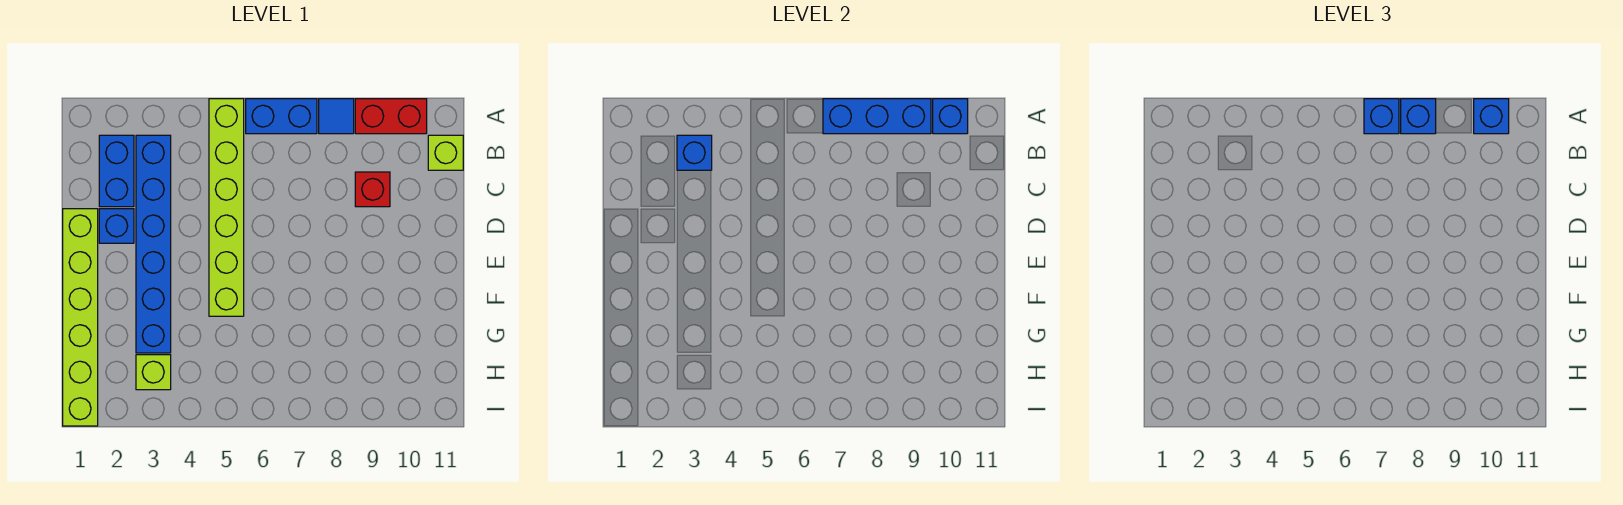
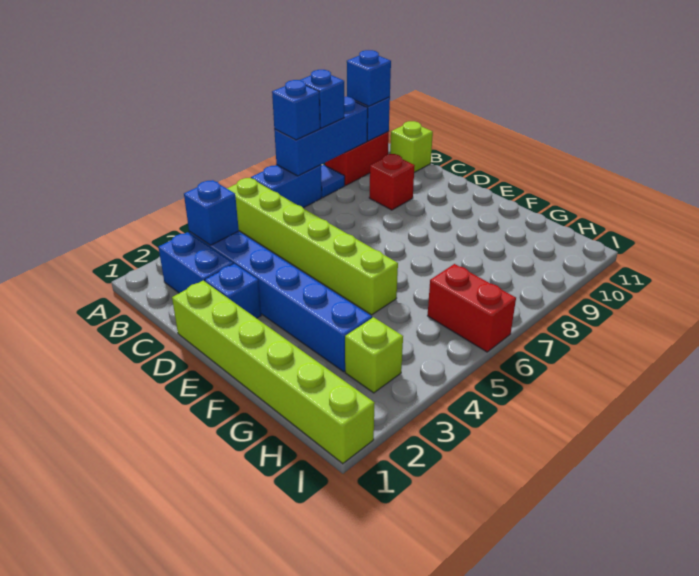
none -> red 1x2 brick [428,264,516,352]

